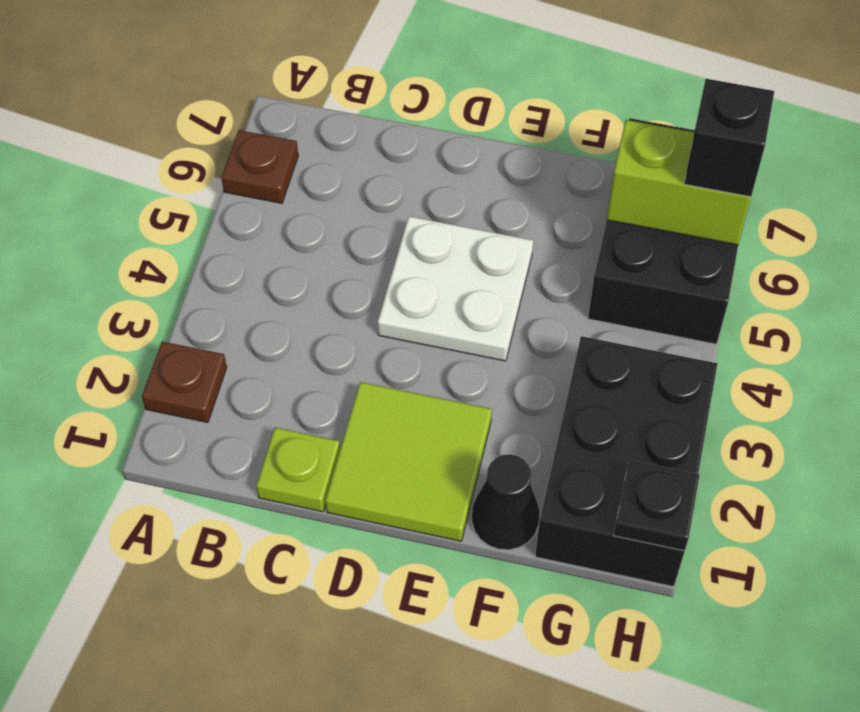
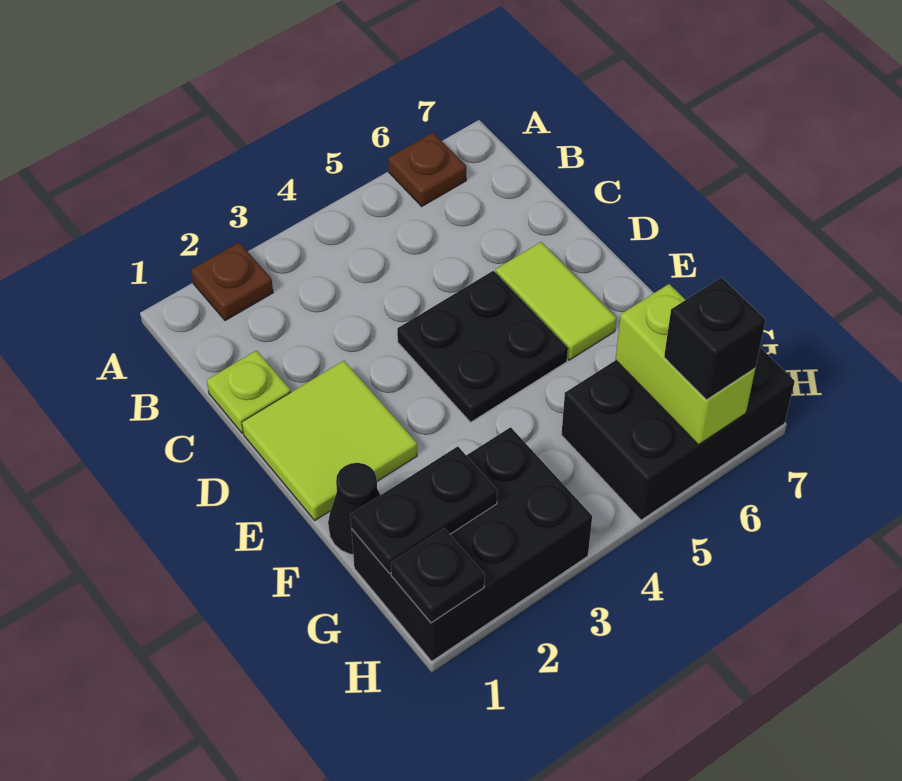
white 2x2 plate [378,216,533,361] -> black 2x2 plate [397,271,568,422]
none -> lime 1x2 tile [496,242,616,360]
none -> black 1x2 plate [350,446,497,574]

